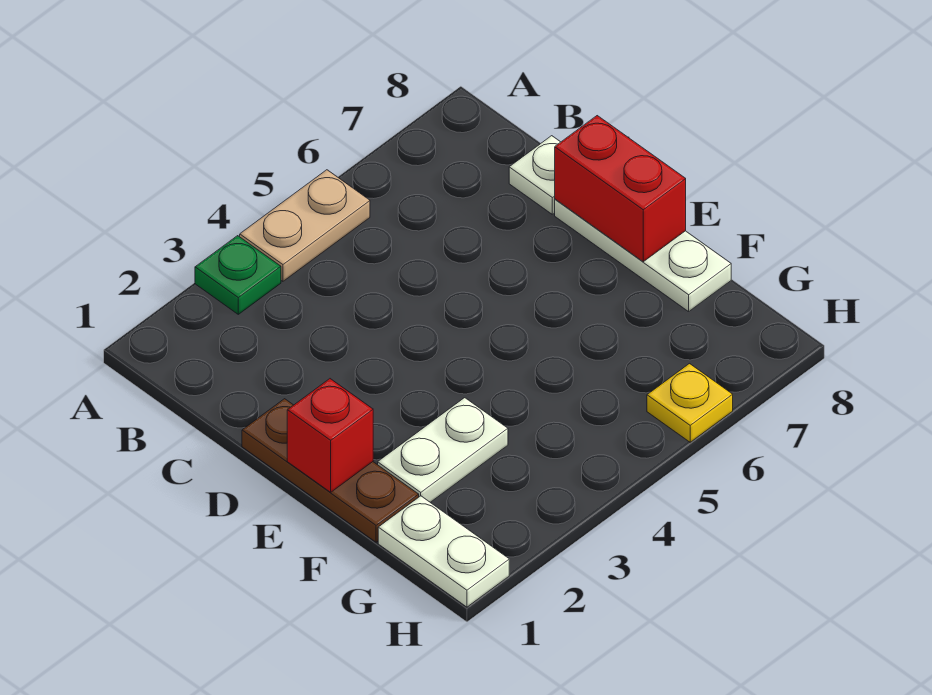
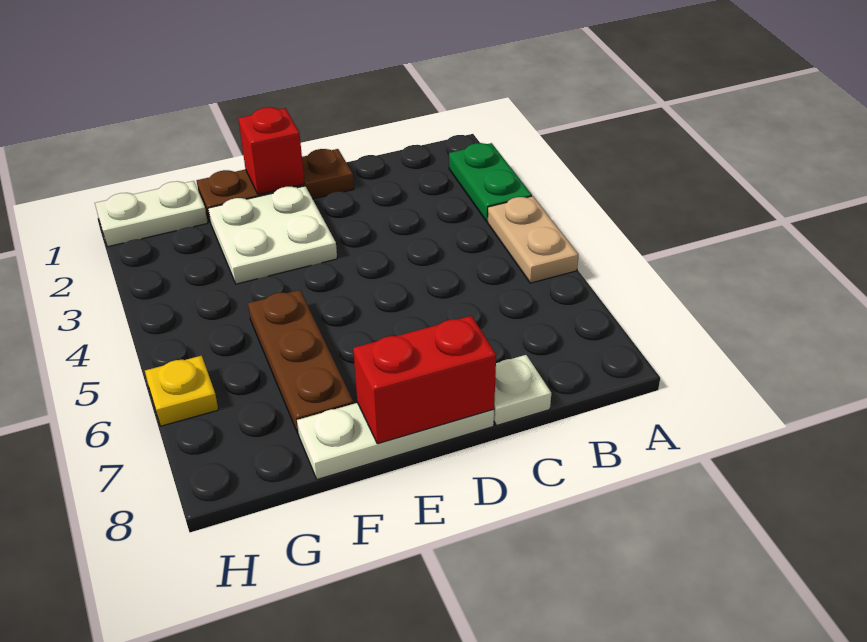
green 1x1 plate [195,236,281,314] -> green 1x2 plate [449,143,532,222]
white 1x2 plate [378,398,508,502] -> white 2x2 plate [208,186,337,284]
none -> brown 1x3 plate [248,290,354,435]

